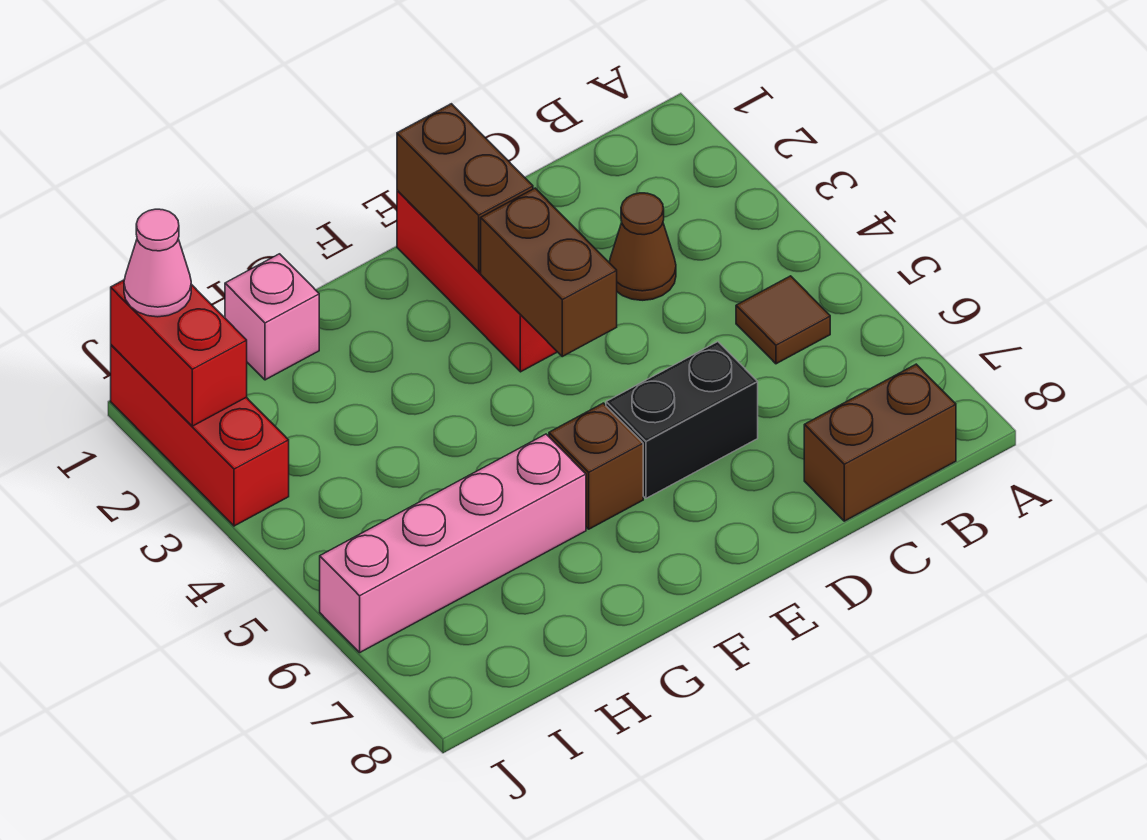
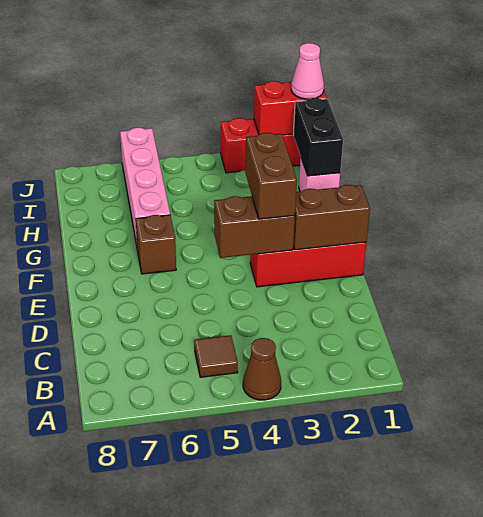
brown 1x2 brick [804,364,956,521] -> brown 1x2 brick moved to [245,133,297,219]
brown 1x1 cone [609,193,676,300] -> brown 1x1 cone moved to [243,338,281,400]
black 1x2 brick [606,342,758,498] -> black 1x2 brick moved to [293,98,343,176]

